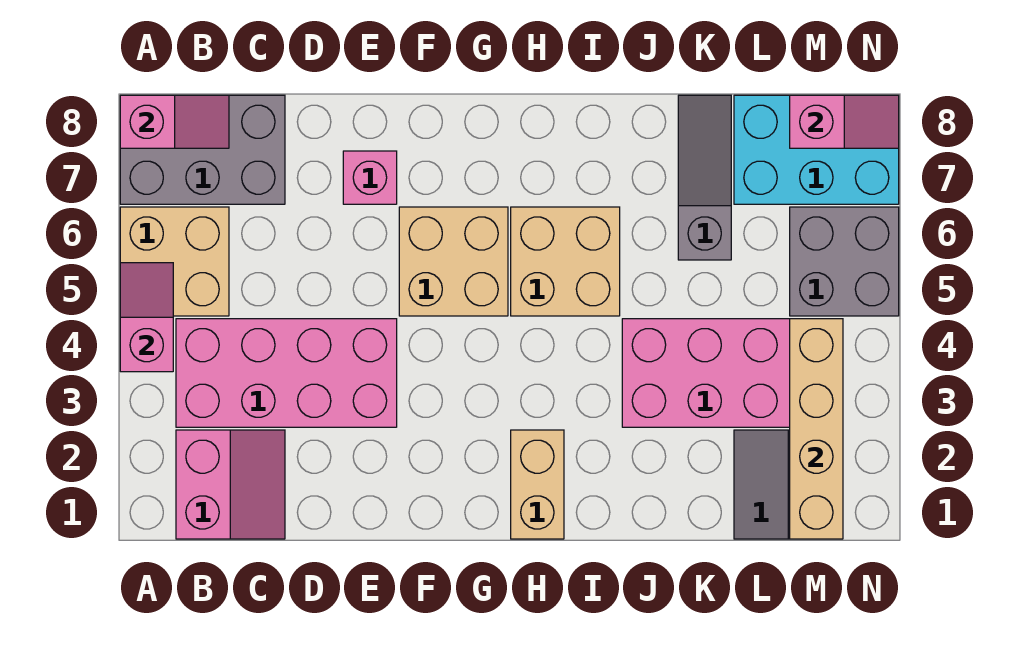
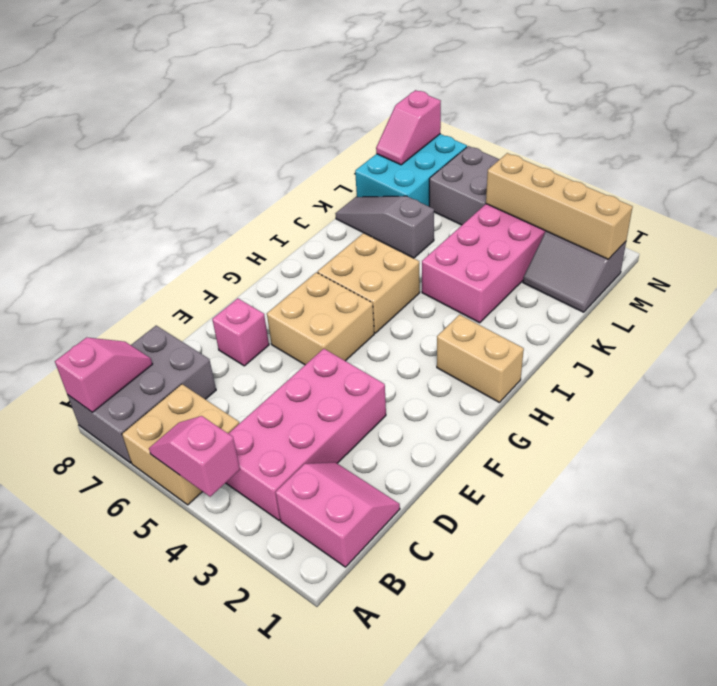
pink 1x2 slope [790,95,899,148] -> pink 1x2 slope turned to [376,90,441,165]

